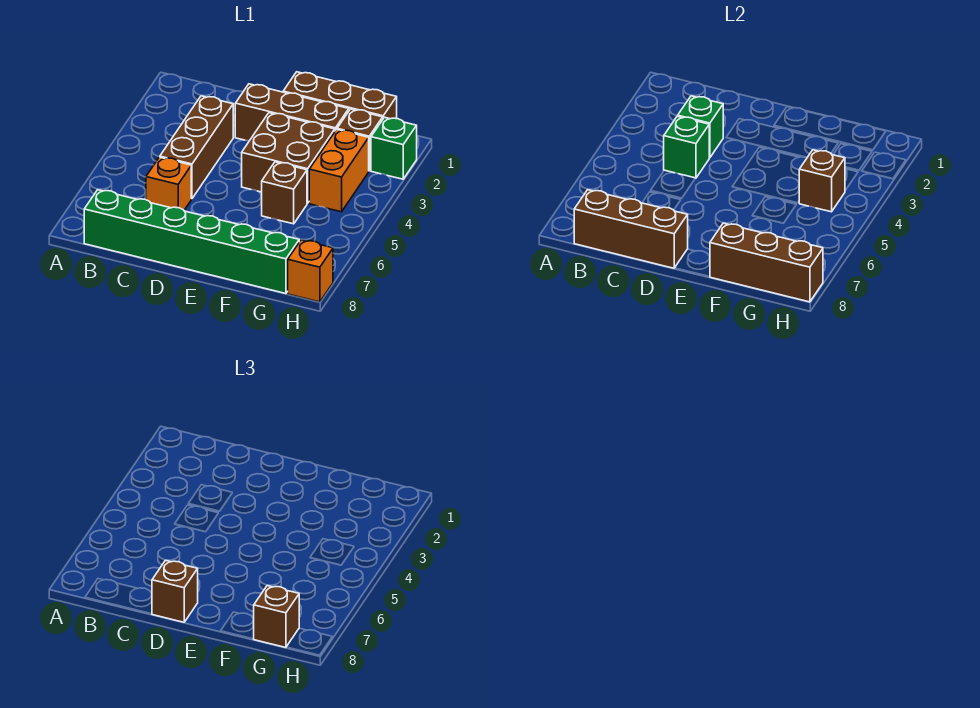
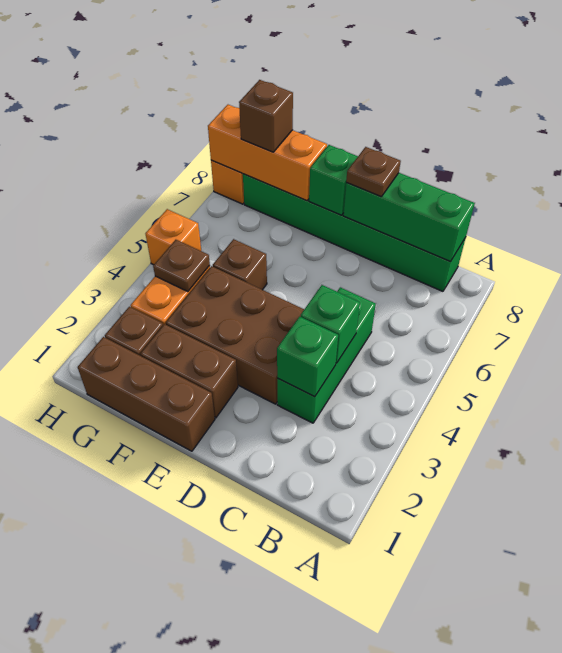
brown 1x3 brick [574,190,688,268] -> green 1x3 brick [343,173,475,262]
brown 1x3 brick [160,96,233,199] -> green 1x3 brick [277,287,376,423]
orange 1x1 brick [146,157,191,210] -> orange 1x1 brick moved to [146,209,201,265]
brown 1x3 brick [235,84,349,141] -> brown 1x2 brick [140,324,238,418]
brown 1x1 brick [152,561,198,622] -> brown 1x1 plate [346,147,401,197]
brown 2x2 brick [242,113,335,203] -> brown 2x3 brick [166,266,304,404]
brown 1x3 brick [710,223,823,302] -> orange 1x3 brick [208,105,327,201]
brown 1x1 brick [799,150,845,212] -> brown 1x1 plate [153,240,210,292]
green 1x1 brick [371,117,417,179] -> green 1x1 brick moved to [309,145,358,215]

